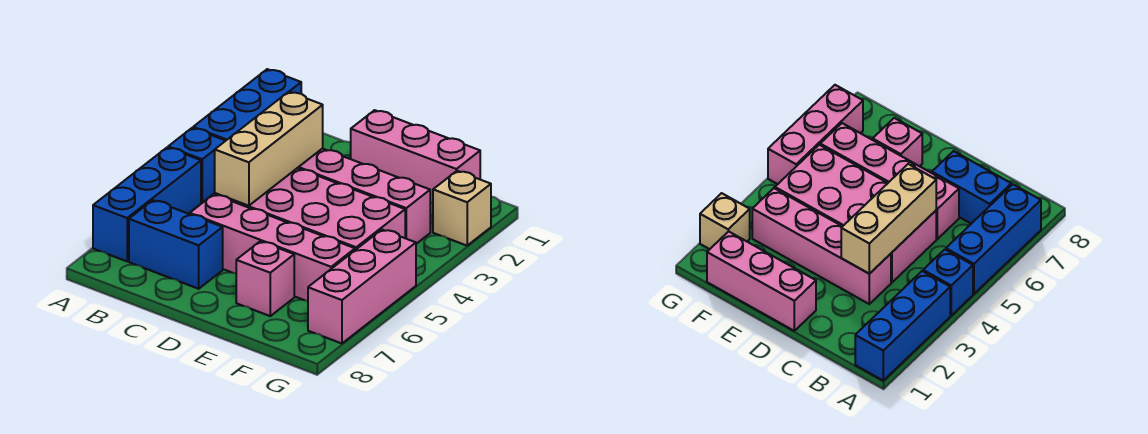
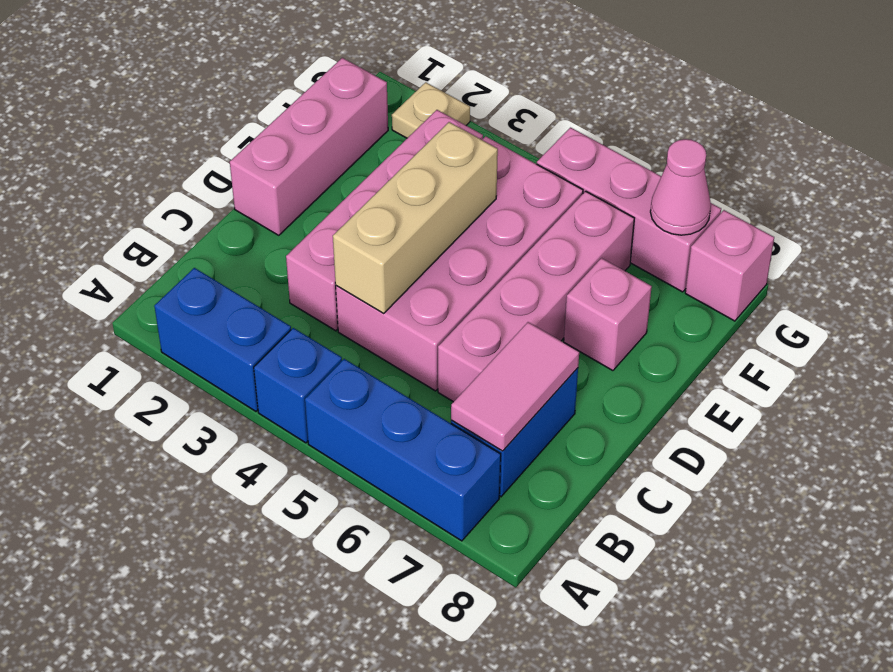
blue 1x3 brick [193,69,301,141] -> blue 1x2 brick [154,268,291,411]
none -> pink 1x2 tile [451,322,579,451]
tan 1x3 brick [215,92,323,206] -> tan 1x3 brick turned to [333,122,498,314]
tan 1x1 brick [433,171,491,246] -> tan 1x1 plate [392,82,470,138]
none -> pink 1x1 cone [650,139,711,235]
none -> pink 1x1 brick [685,210,774,321]

